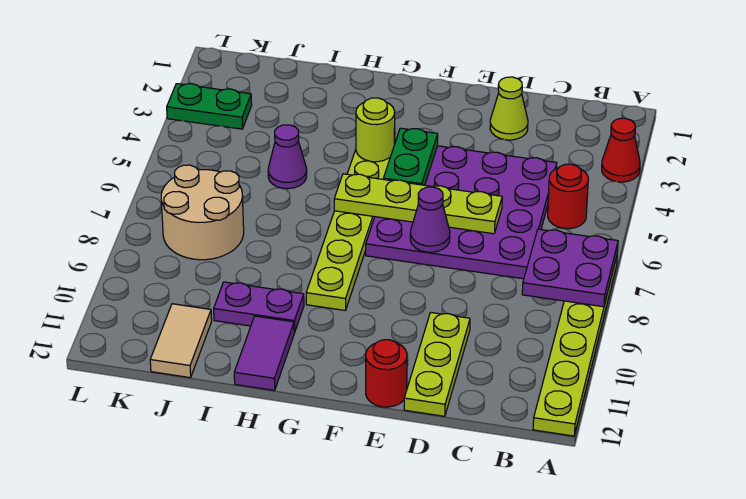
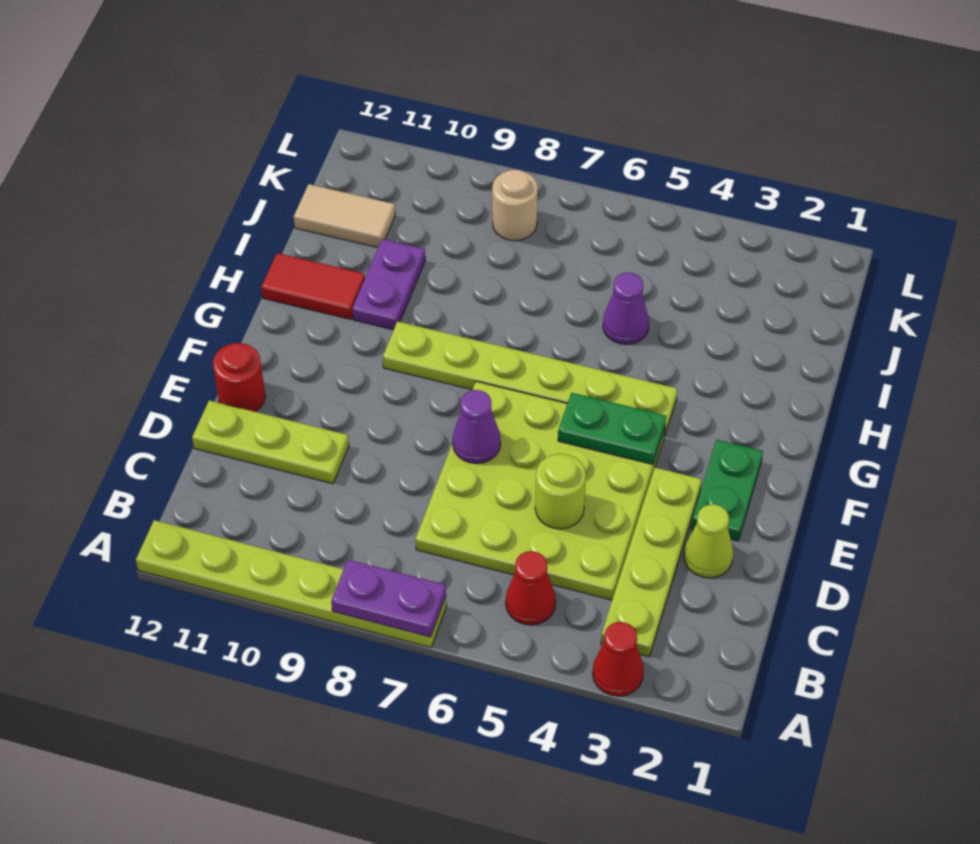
purple 2x2 plate [522,229,618,307] -> purple 1x2 plate [331,560,446,637]
red 1x1 round brick [548,164,588,229] -> red 1x1 cone [506,551,556,625]
purple 4x4 plate [366,146,557,279] -> lime 4x4 plate [415,381,665,600]
lime 1x4 plate [334,174,502,234] -> lime 1x4 plate moved to [601,468,702,657]
lime 1x1 round brick [356,98,395,162] -> lime 1x1 round brick moved to [535,454,586,529]
purple 1x2 tile [234,316,294,390] -> red 1x2 tile [261,253,365,319]
tan 2x2 round brick [161,165,244,260] -> tan 1x1 round brick [492,170,538,241]
green 1x2 plate [167,84,252,129] -> green 1x2 plate moved to [691,440,763,541]

